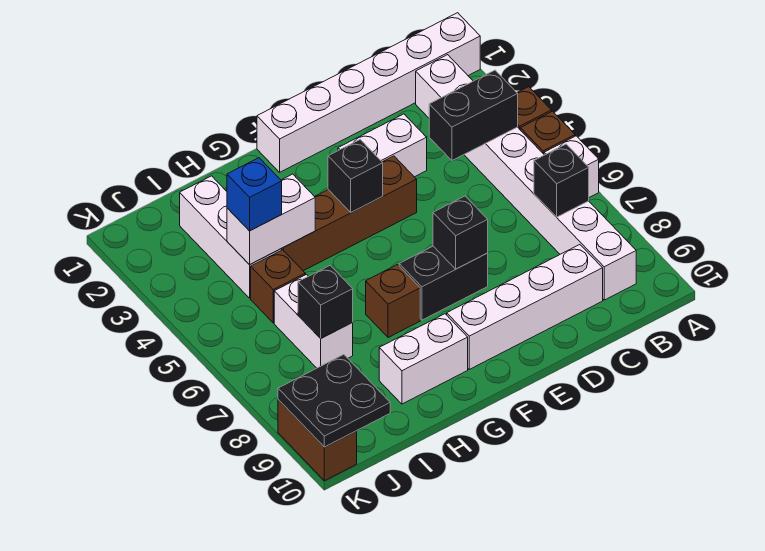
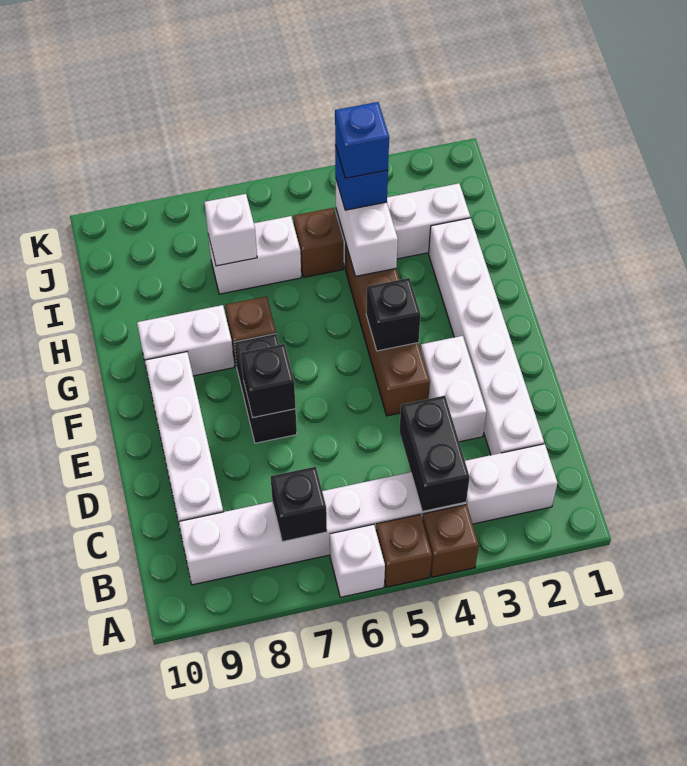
white 1x6 brick [257,13,480,172] -> white 1x6 brick moved to [429,218,544,455]
white 1x2 brick [379,314,468,404] -> white 1x2 brick turned to [137,305,234,376]
none -> blue 1x1 brick [335,102,389,178]
black 1x1 brick [298,266,353,338] -> white 1x1 brick [204,194,257,266]
black 2x2 plate [278,355,390,447] -> none
brown 1x2 brick [278,400,357,481] -> none

